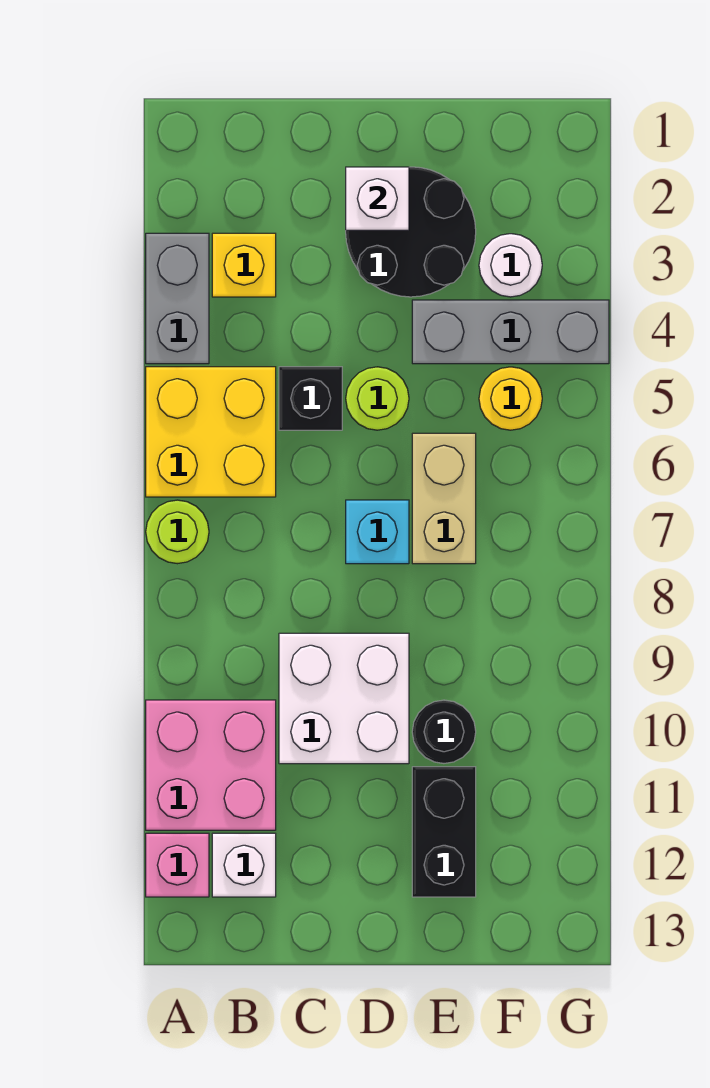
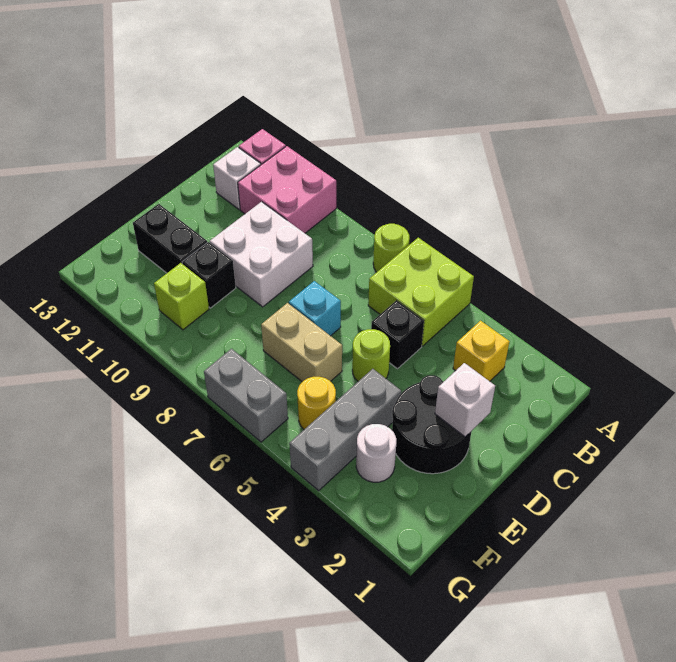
grey 1x2 brick [146,233,209,364] -> grey 1x2 brick moved to [204,349,288,442]
yellow 2x2 brick [146,367,276,497] -> lime 2x2 brick [368,238,474,346]
black 1x1 round brick [412,700,476,763] -> black 1x1 brick [182,242,236,308]
none -> lime 1x1 brick [154,263,209,330]

